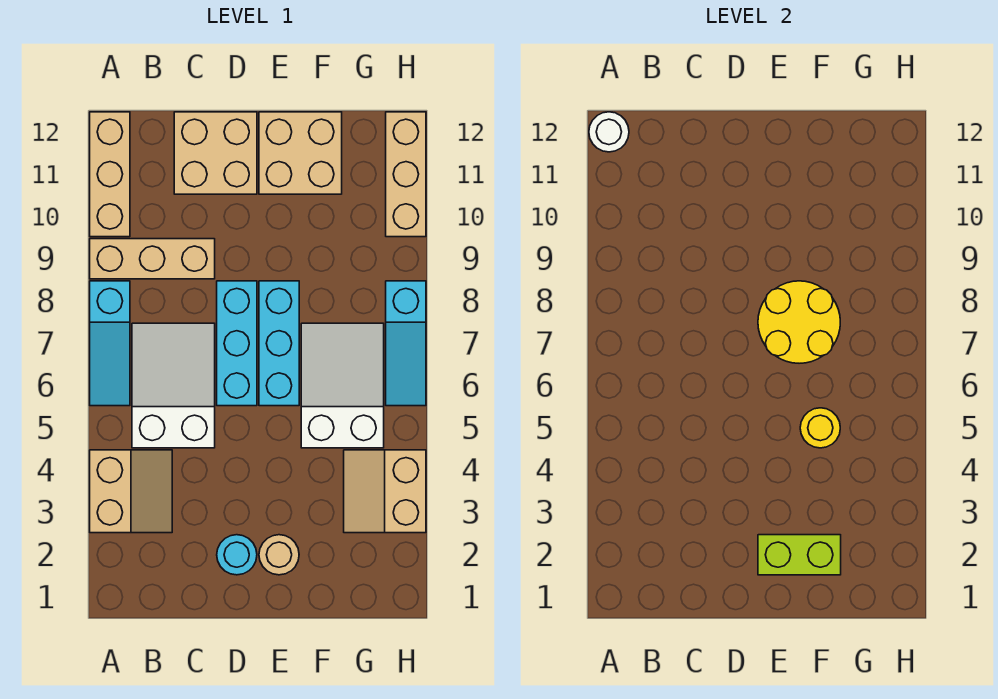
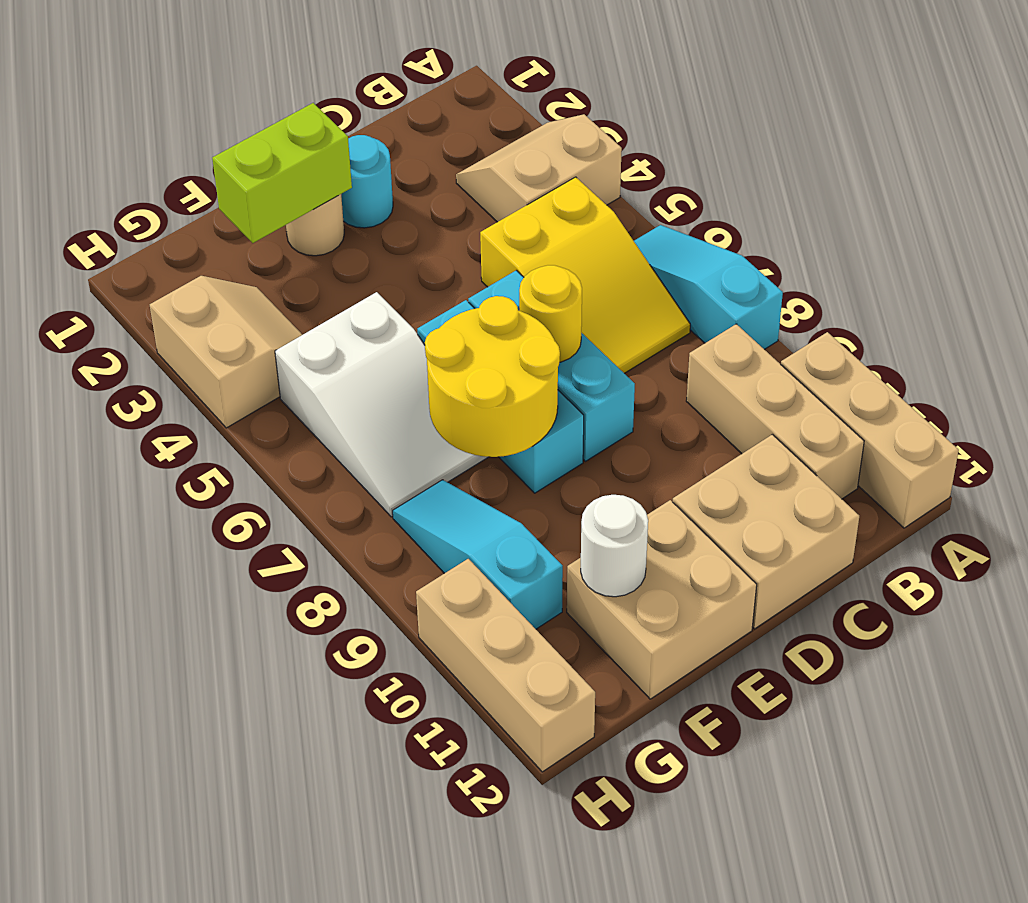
tan 2x2 slope [90,450,172,533] -> tan 2x2 slope turned to [456,114,622,222]
tan 1x3 brick [90,239,215,279] -> tan 1x3 brick turned to [686,324,864,499]
white 1x1 round brick [589,112,629,152] -> white 1x1 round brick moved to [581,495,648,597]
white 2x3 slope [132,323,215,448] -> yellow 2x3 slope [480,177,690,373]
yellow 1x1 round brick [800,408,840,448] -> yellow 1x1 round brick moved to [519,265,582,362]
cyan 1x3 slope [386,281,426,406] -> cyan 1x3 slope moved to [393,480,563,629]

